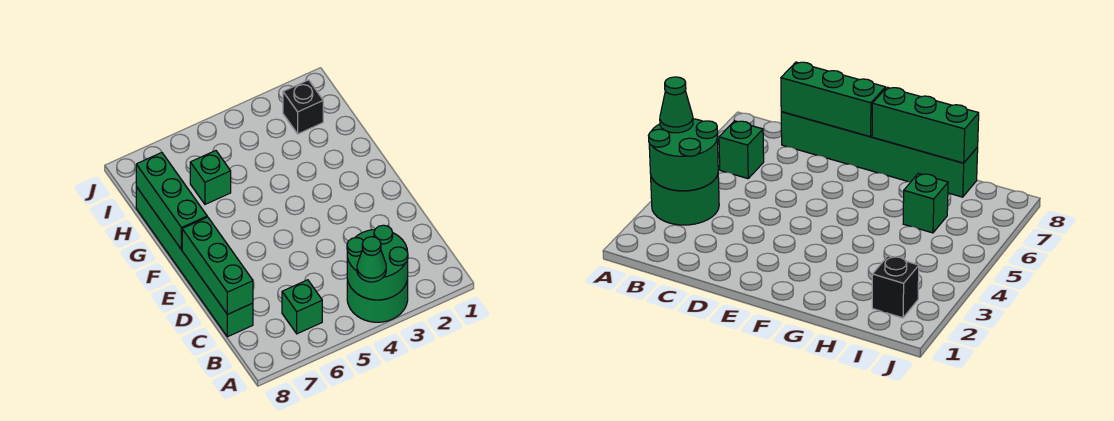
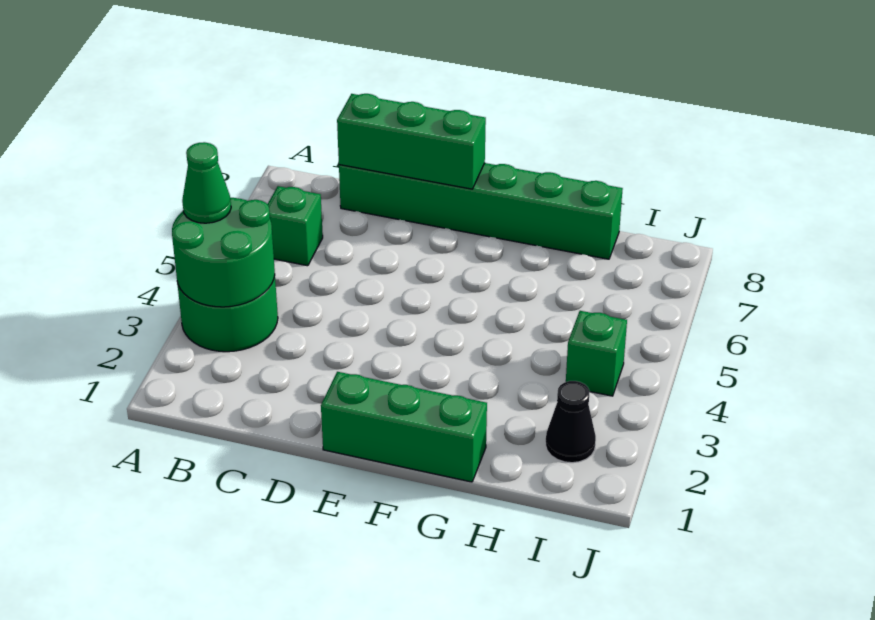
green 1x3 brick [136,153,207,250] -> green 1x3 brick moved to [321,372,487,482]
green 1x1 brick [190,151,231,204] -> green 1x1 brick moved to [566,311,627,396]
black 1x1 brick [283,80,323,134] -> black 1x1 cone [545,381,596,463]

